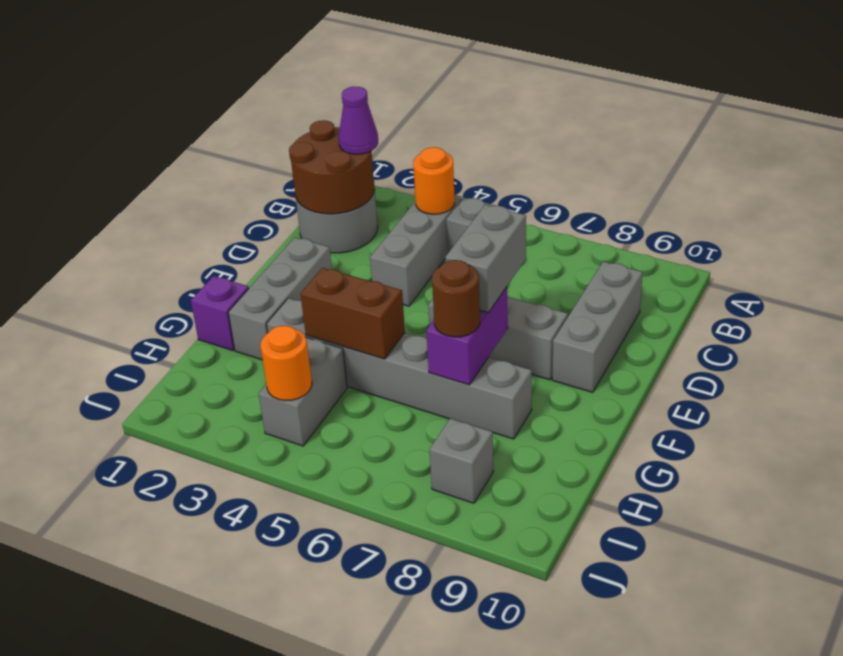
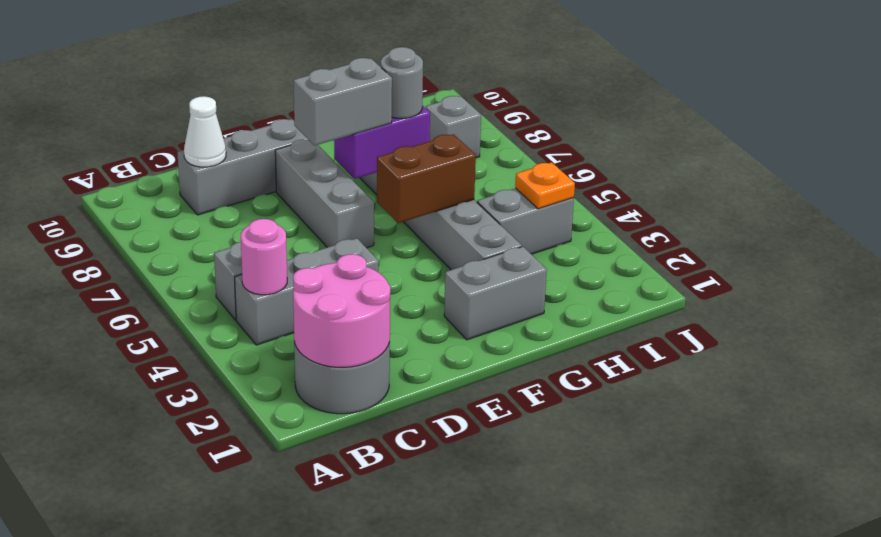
brown 2x2 round brick [289,120,375,214] -> pink 2x2 round brick [293,254,390,367]
purple 1x1 cone [339,87,378,154] -> none
orange 1x1 round brick [413,147,455,214] -> pink 1x1 round brick [241,219,287,295]
none -> white 1x1 cone [184,96,226,167]
grey 1x3 brick [228,237,332,360] -> grey 1x2 brick [444,247,547,340]
purple 1x1 brick [191,276,249,350] -> none
brown 1x2 brick [300,268,405,359] -> brown 1x2 brick turned to [377,134,476,223]
brown 1x1 round brick [432,260,480,337] -> grey 1x1 round brick [381,47,423,119]
orange 1x1 round brick [260,326,312,401] -> orange 1x1 plate [515,162,575,209]

